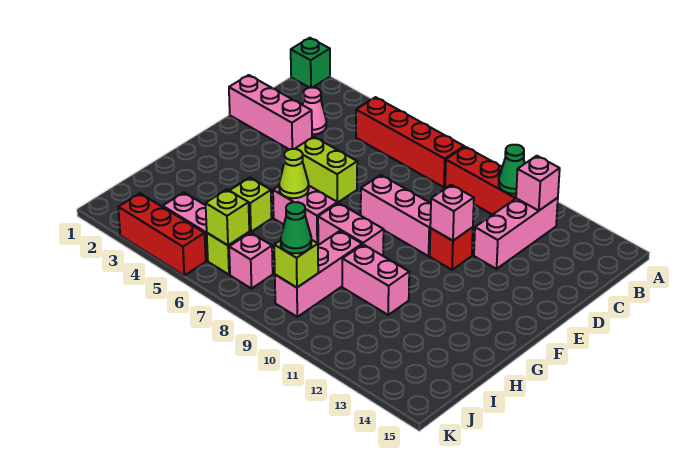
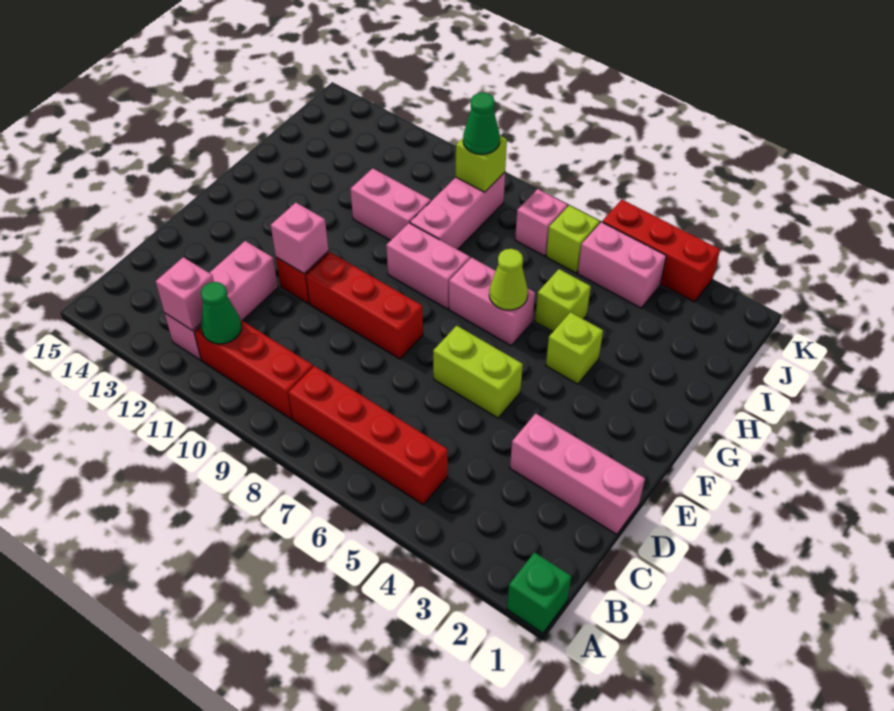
pink 1x1 cone [302,88,326,134] -> none
pink 1x3 brick [361,175,431,256] -> red 1x3 brick [306,252,423,359]
lime 1x1 brick [206,190,249,245] -> lime 1x1 brick moved to [546,312,603,384]

